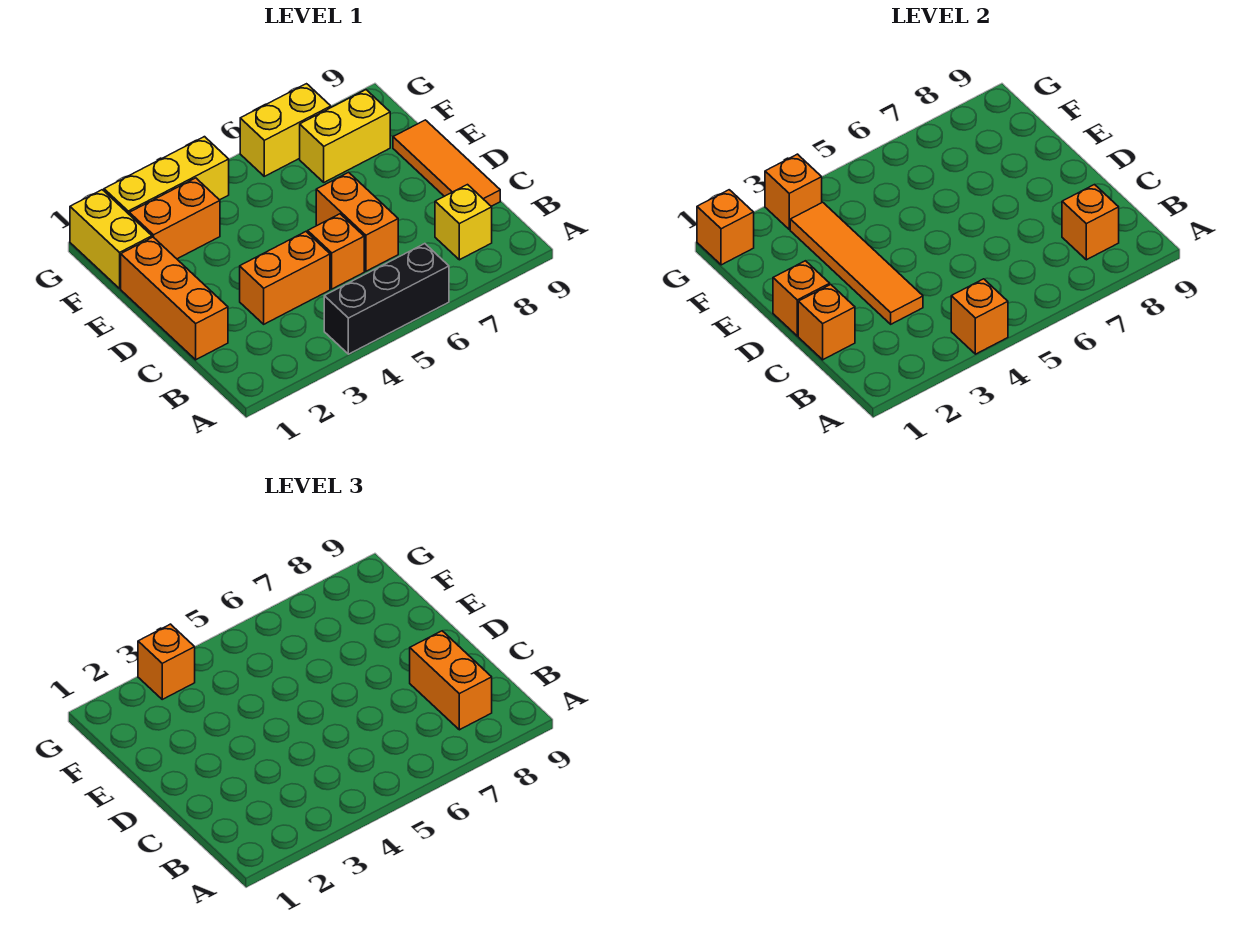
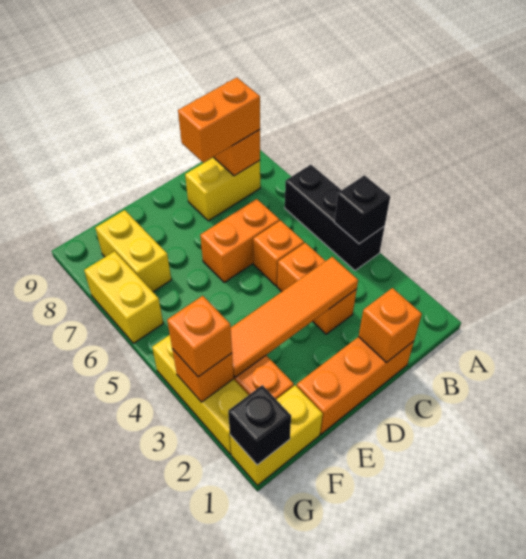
orange 1x1 brick [951,279,1008,354] -> black 1x1 brick [334,175,390,244]
yellow 1x1 brick [435,185,492,260] -> yellow 1x2 brick [185,157,260,221]
orange 1x3 tile [393,120,500,206] -> none
orange 1x1 brick [773,261,830,336] -> none
orange 1x1 brick [697,190,754,265] -> black 1x1 brick [228,385,291,465]

